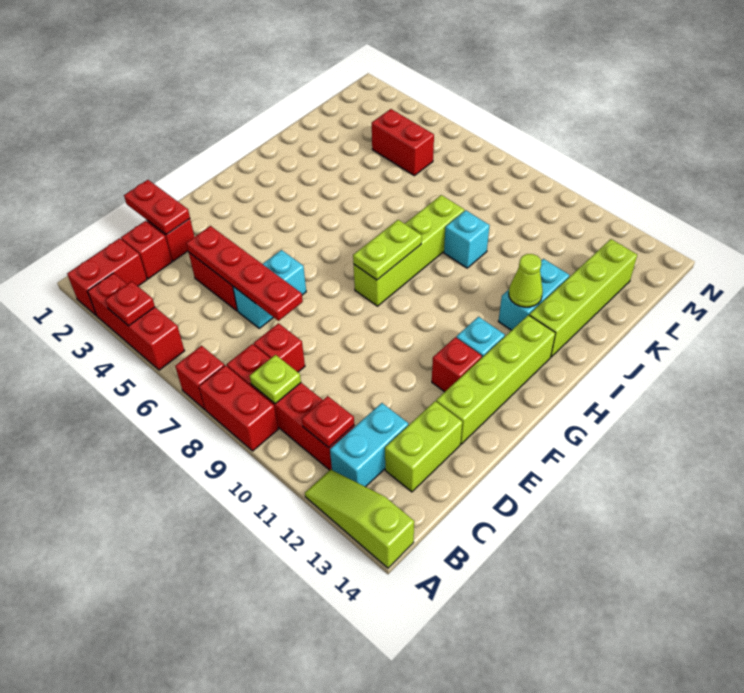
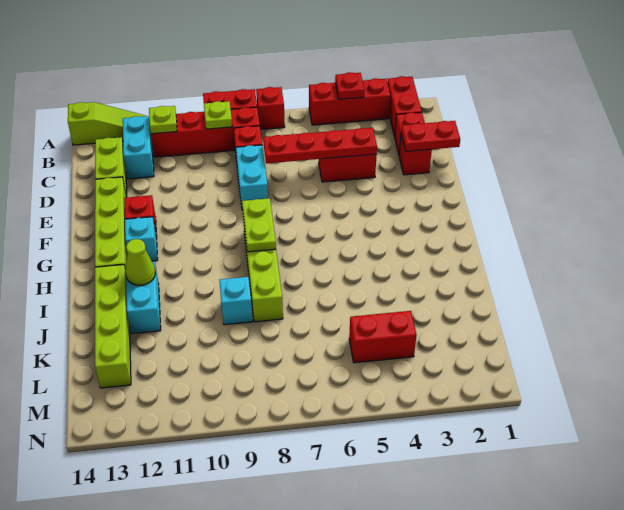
red 1x1 plate [302,396,354,447] -> lime 1x1 plate [149,106,177,134]
cyan 1x2 brick [233,250,306,328] -> cyan 1x2 brick moved to [236,145,268,210]

